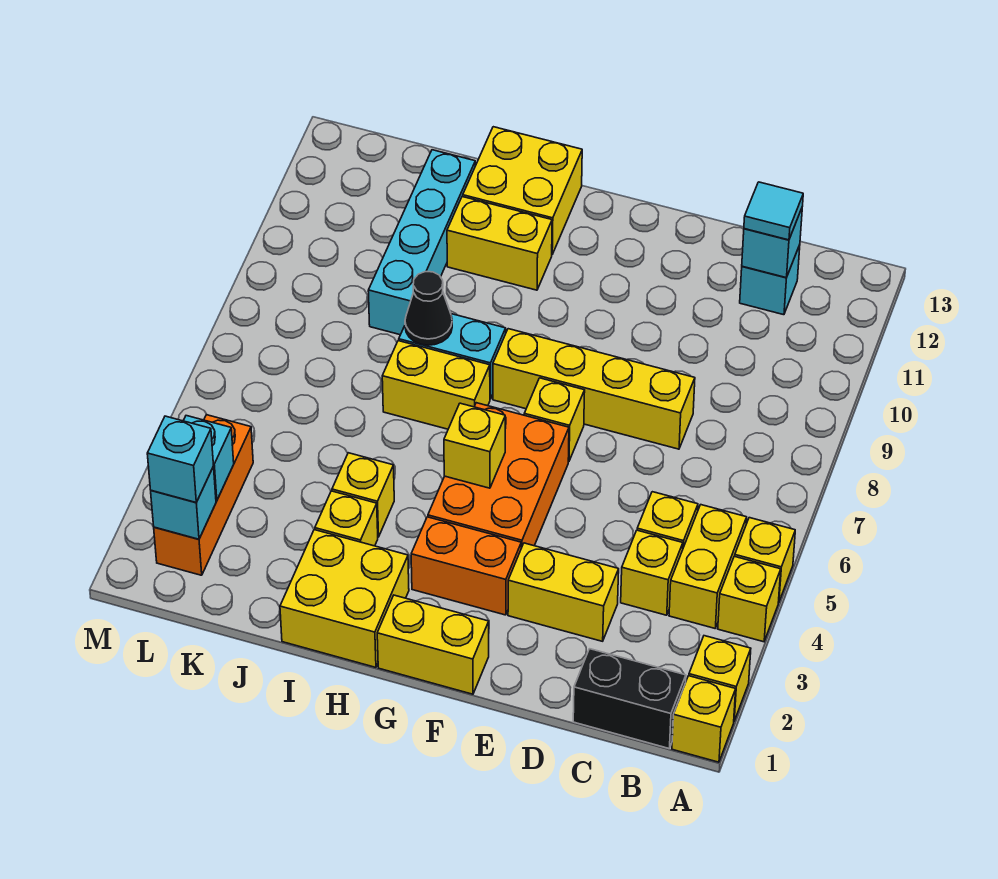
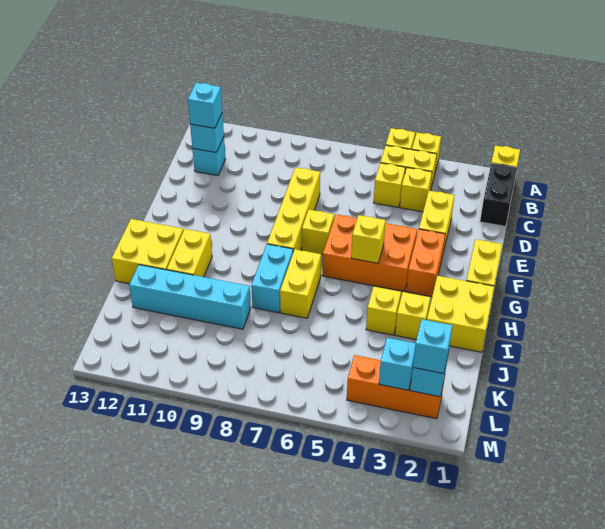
yellow 1x1 brick [689,636,751,721] -> none
cyan 1x1 tile [744,182,803,240] -> cyan 1x1 brick [188,83,222,128]
black 1x1 cone [405,272,452,345] -> none

